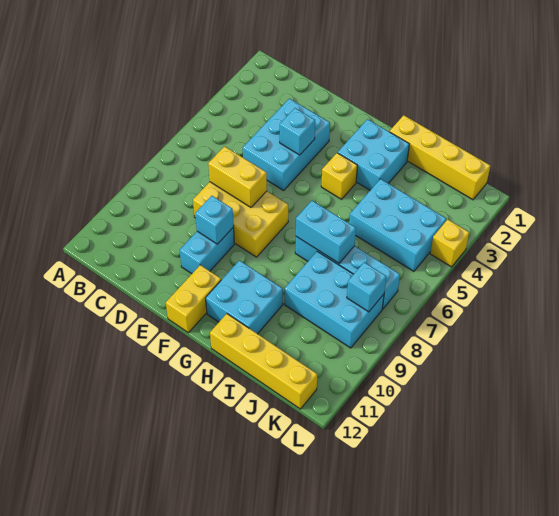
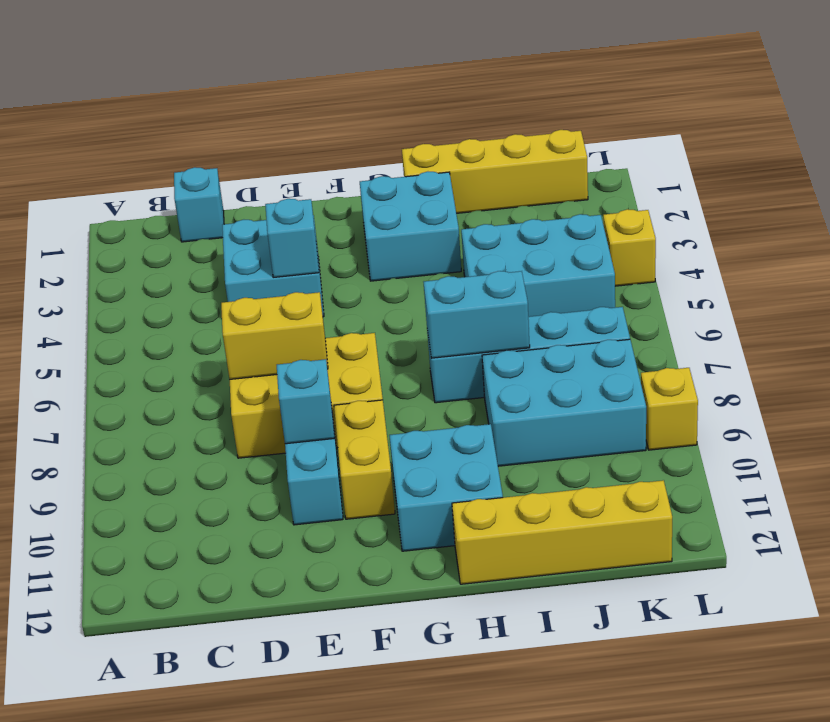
cyan 2x3 brick [243,99,330,190] -> cyan 2x2 brick [222,215,324,317]
yellow 1x2 brick [166,265,221,333] -> yellow 1x2 brick moved to [334,400,395,519]
yellow 1x1 brick [321,153,357,199] -> yellow 1x1 brick moved to [641,368,698,450]
cyan 1x1 brick [347,262,386,312] -> cyan 1x1 brick moved to [174,167,224,242]

